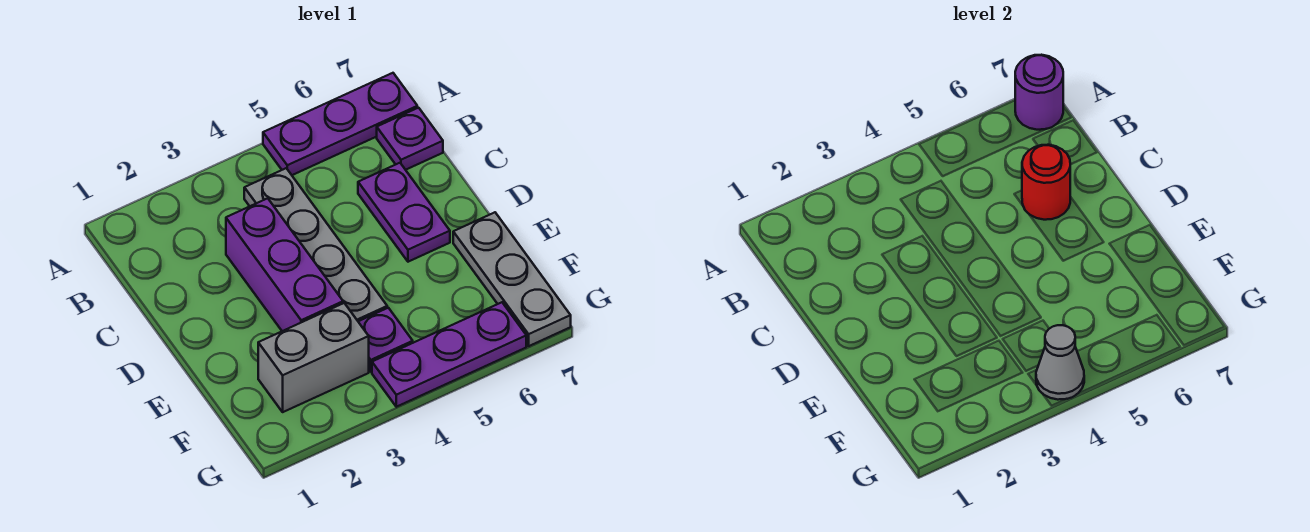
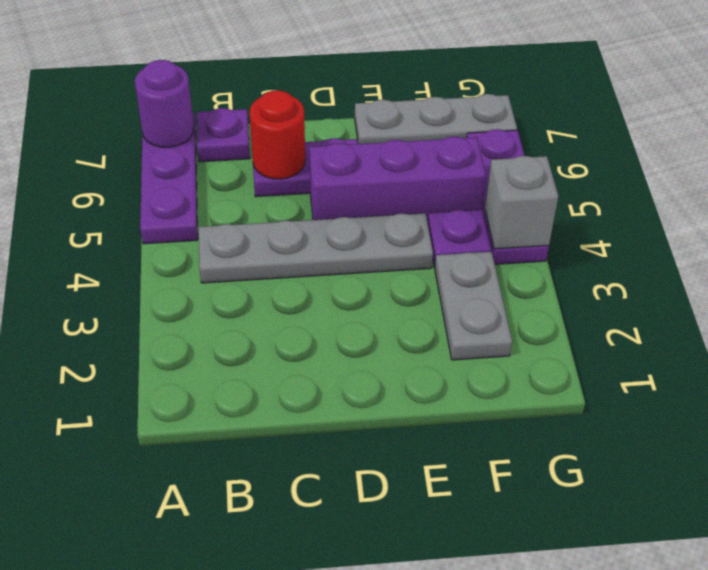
purple 1x3 brick [226,198,343,331] -> purple 1x3 brick moved to [309,137,486,223]
grey 1x2 brick [258,303,369,412] -> grey 1x2 plate [435,252,512,360]
grey 1x1 cone [1036,325,1084,400] -> grey 1x1 brick [485,156,558,249]

